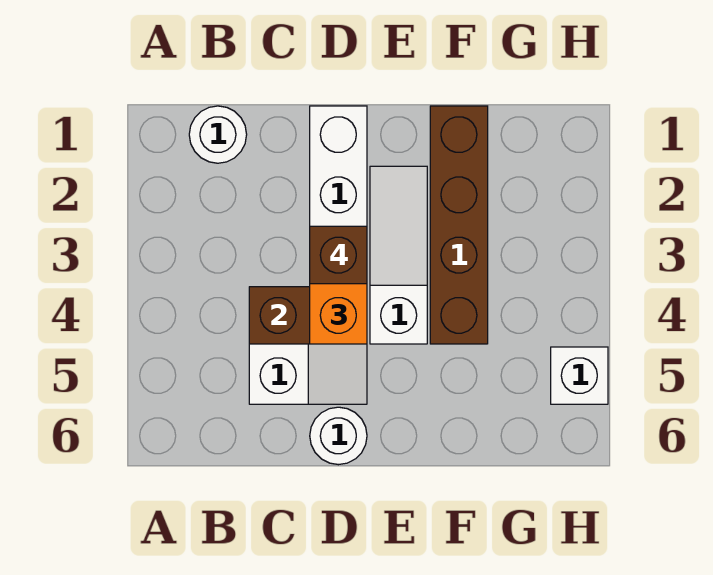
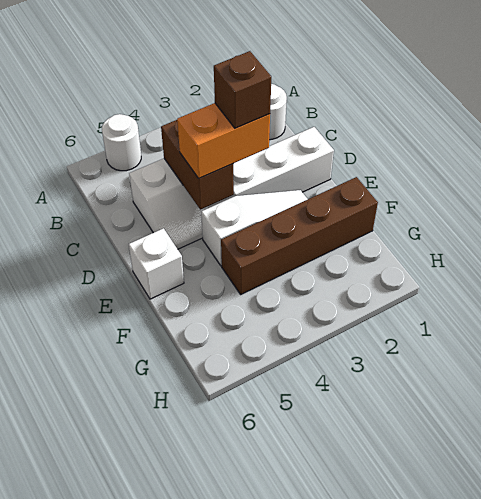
white 1x1 round brick [310,407,367,465] -> white 1x1 round brick moved to [102,114,141,171]
white 1x1 brick [551,347,608,404] -> white 1x1 brick moved to [129,228,184,299]

